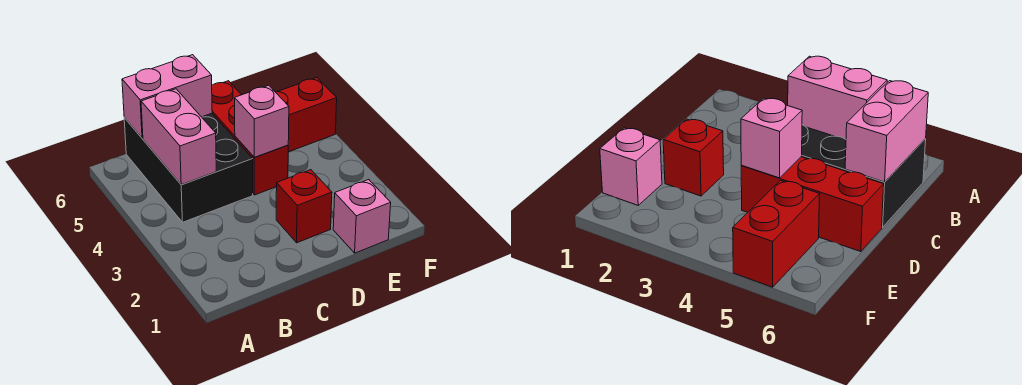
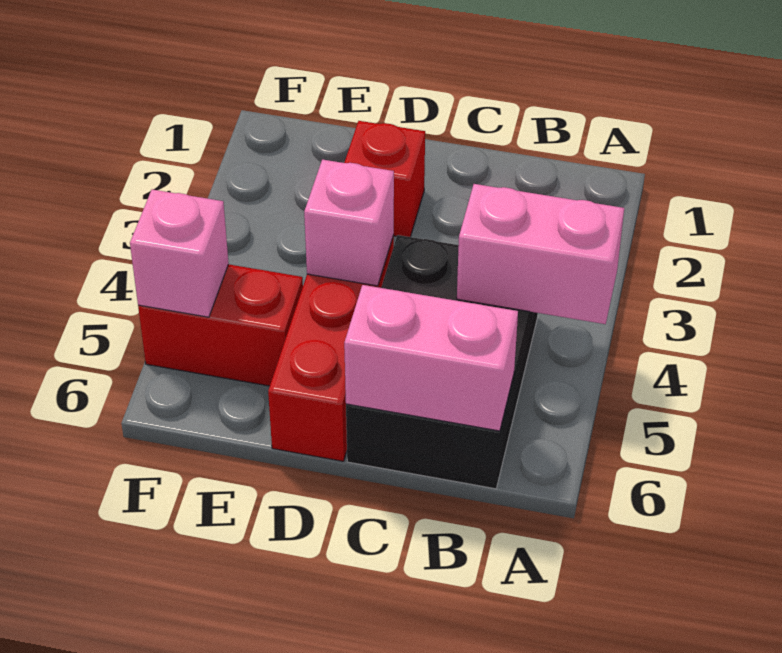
pink 1x2 brick [141,89,216,185] -> pink 1x2 brick turned to [457,184,624,324]
pink 1x1 brick [333,180,391,253] -> pink 1x1 brick moved to [130,190,229,317]

